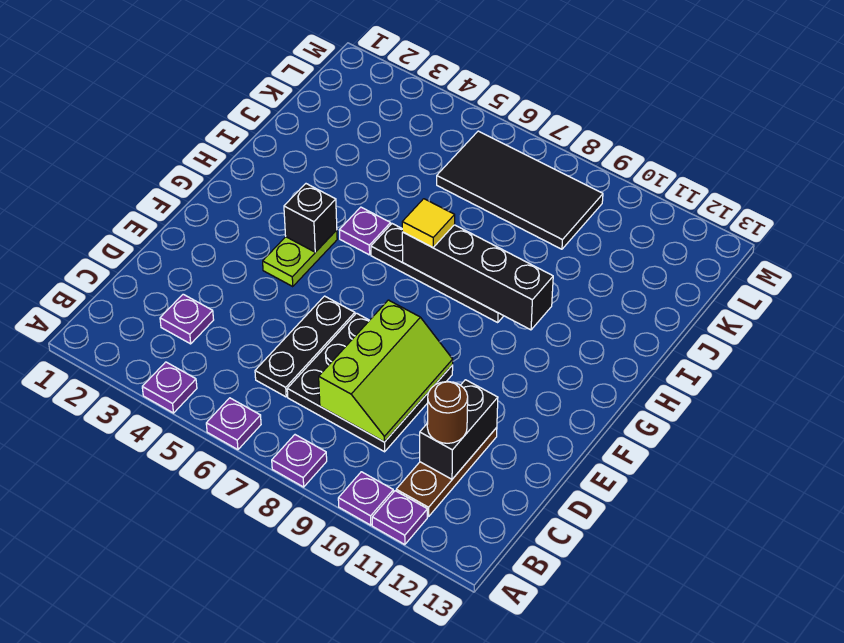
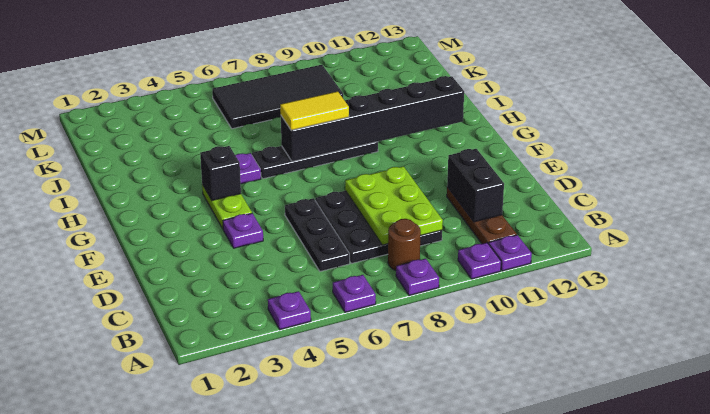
purple 1x1 plate [160,294,214,344] -> purple 1x1 plate moved to [223,213,263,248]
lime 2x3 slope [319,300,453,442] -> lime 2x3 plate [345,166,443,245]
brown 1x1 round brick [427,382,468,443] -> brown 1x1 round brick moved to [388,219,421,271]
black 1x4 brick [402,225,553,330] -> black 1x6 brick [281,76,464,162]
yellow 1x1 tile [402,199,455,248] -> yellow 1x2 tile [280,91,349,130]

